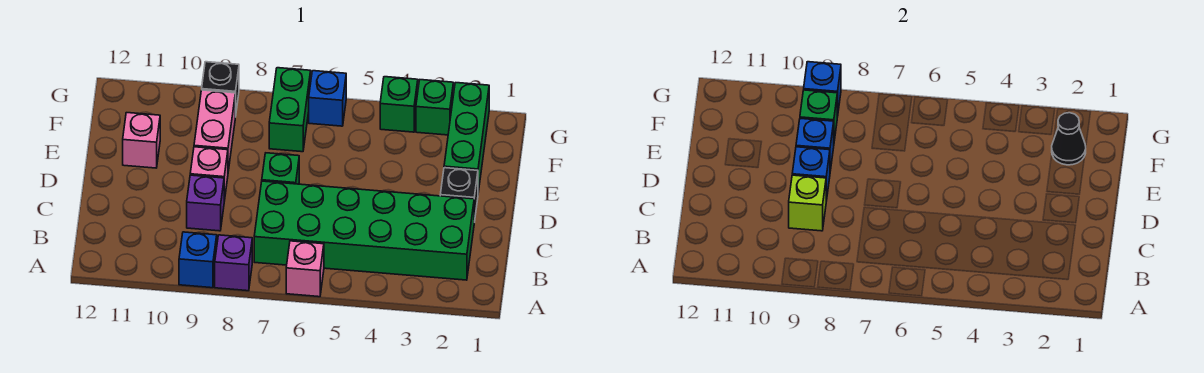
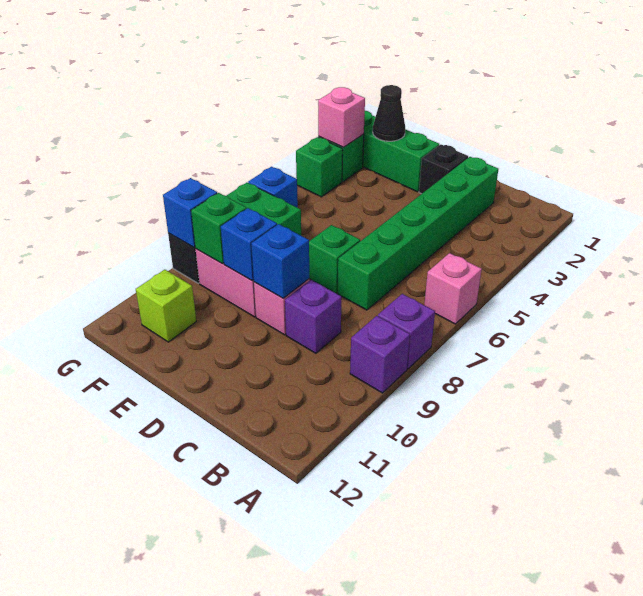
blue 1x1 brick [179,232,217,288] -> purple 1x1 brick [350,316,410,393]
green 2x6 brick [254,181,474,280] -> green 1x6 brick [338,157,498,310]
lime 1x1 brick [789,175,826,231] -> lime 1x1 brick moved to [136,270,196,342]
pink 1x1 brick [123,113,160,168] -> pink 1x1 brick moved to [318,87,365,147]

